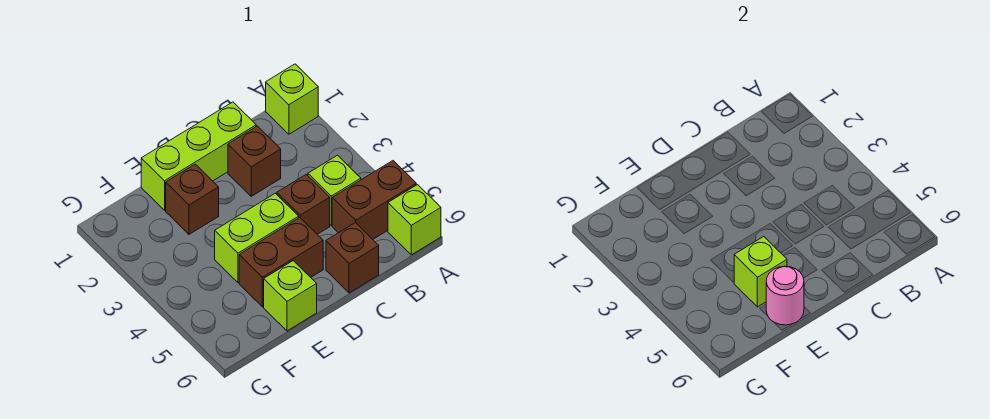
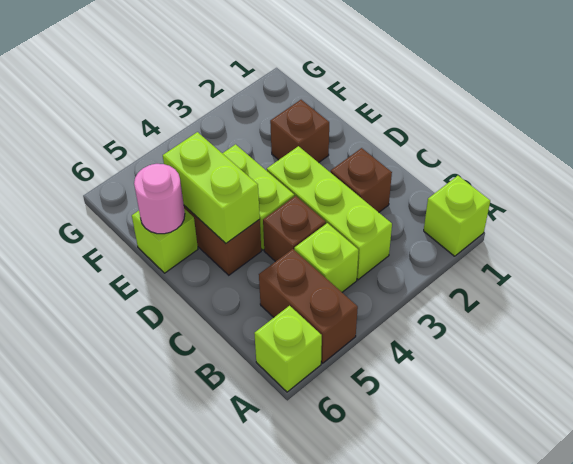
lime 1x3 brick [141,102,256,210] -> lime 1x3 brick moved to [267,146,392,280]
brown 1x1 brick [326,223,379,293] -> none
lime 1x1 brick [734,237,787,307] -> lime 1x2 brick [163,132,260,243]

